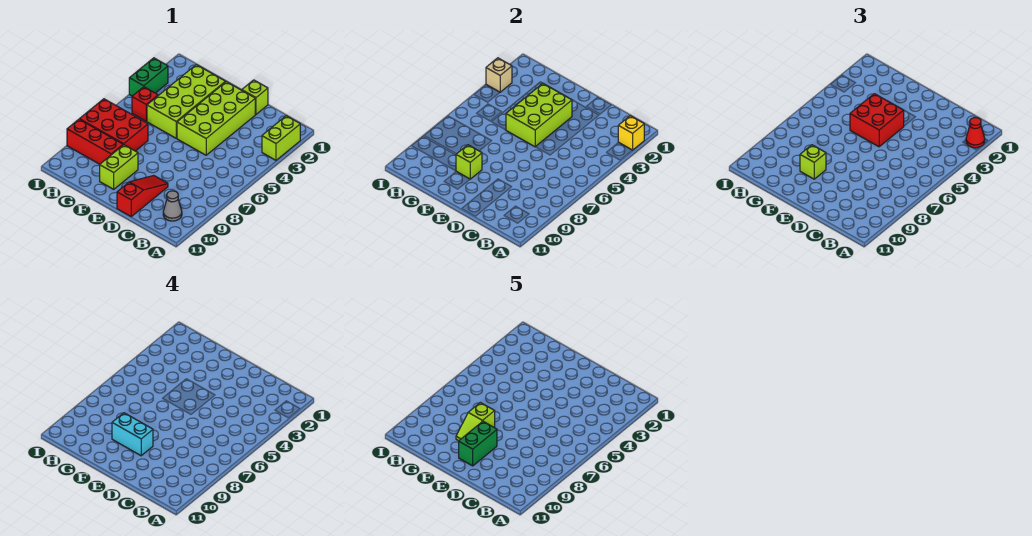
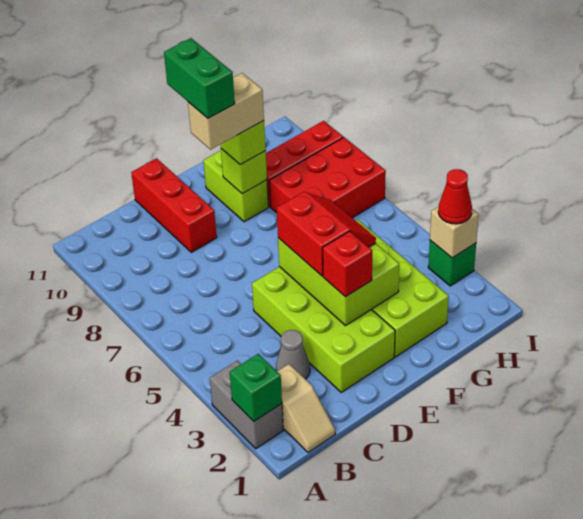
lime 1x2 brick [262,116,300,160] -> grey 1x2 brick [210,361,283,449]
yellow 1x1 brick [618,116,644,150] -> green 1x1 brick [230,354,282,421]
red 1x1 cone [966,118,985,148] -> red 1x1 cone moved to [438,169,472,224]
none -> tan 1x2 slope [277,364,335,452]
grey 1x1 cone [163,191,182,221] -> grey 1x1 cone moved to [276,330,310,379]
lime 1x1 brick [242,80,268,114] -> none
red 1x3 slope [117,176,168,216] -> red 1x3 brick [131,158,217,252]
red 2x2 brick [850,94,904,147] -> red 2x2 slope [277,192,376,276]
cyan 1x2 brick [112,413,153,456] -> tan 1x2 brick [188,73,264,150]
lime 1x2 slope [456,403,495,441] -> none
red 1x1 brick [132,87,158,121] -> red 1x1 brick moved to [323,231,372,297]
green 1x2 brick [129,58,168,96] -> green 1x1 brick [428,240,476,286]

